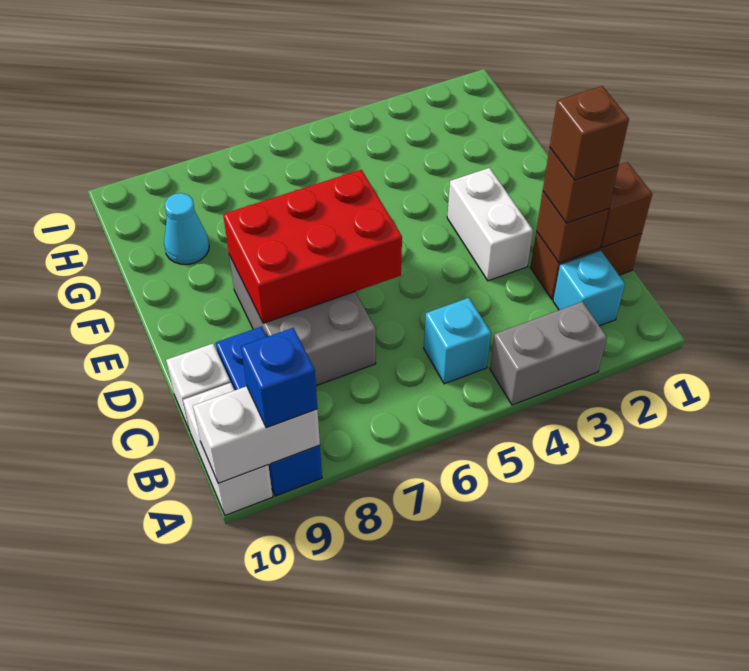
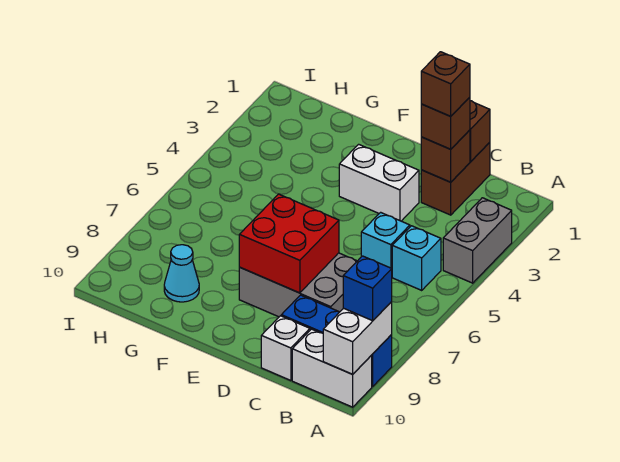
cyan 1x1 brick [553,251,625,326] -> cyan 1x1 brick moved to [361,212,410,269]
red 2x3 brick [223,170,402,323] -> red 2x2 brick [239,194,339,293]

